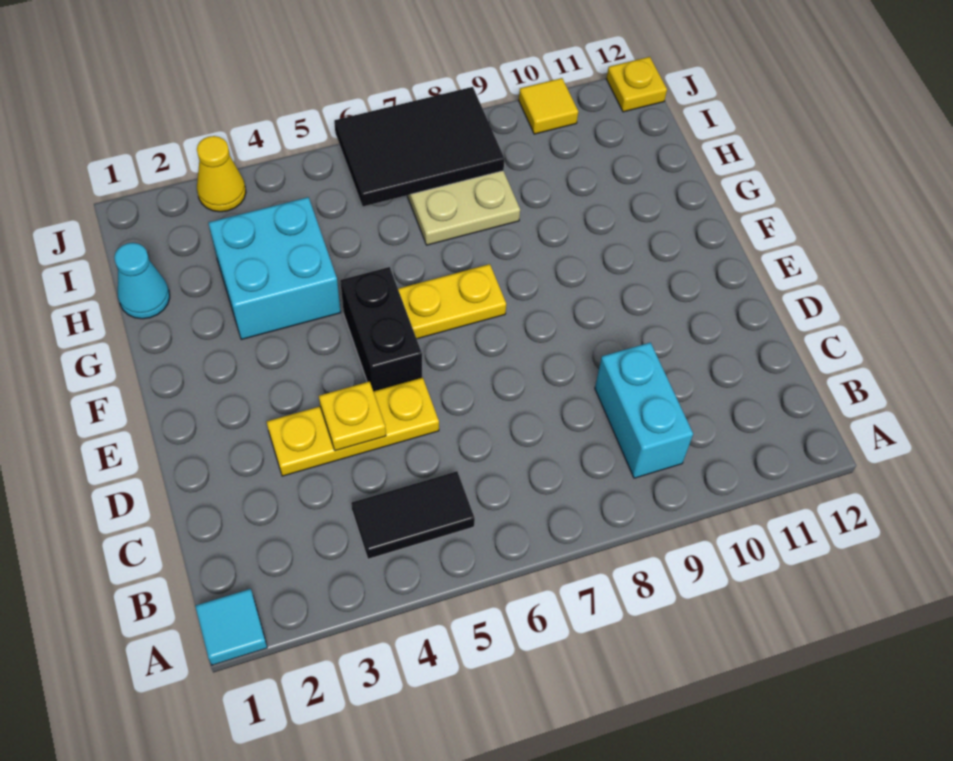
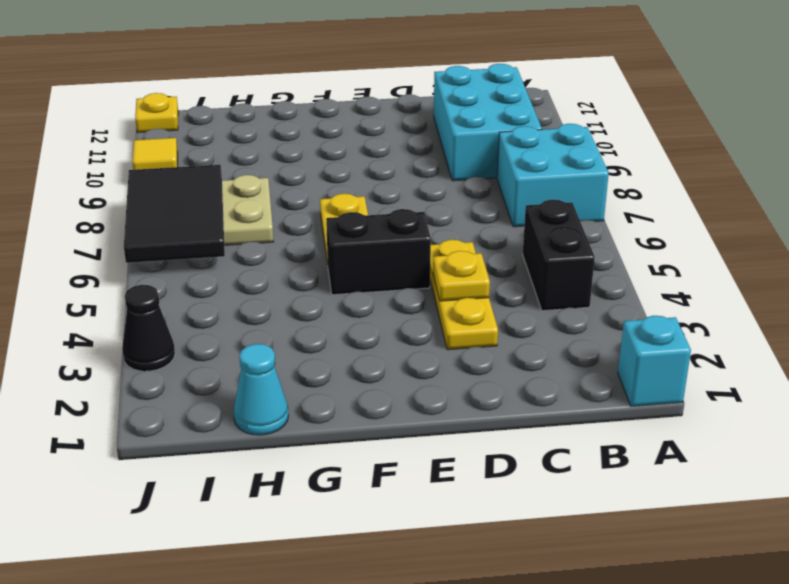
cyan 1x1 tile [195,589,267,665] -> cyan 1x1 brick [618,316,691,406]
black 1x2 tile [351,471,475,559] -> black 1x2 brick [523,200,595,311]
cyan 1x2 brick [595,342,693,478] -> cyan 2x3 brick [434,64,542,181]
cyan 2x2 brick [208,197,341,340] -> cyan 2x2 brick moved to [497,124,609,227]
yellow 1x1 cone [197,136,246,212] -> black 1x1 cone [122,285,175,371]

